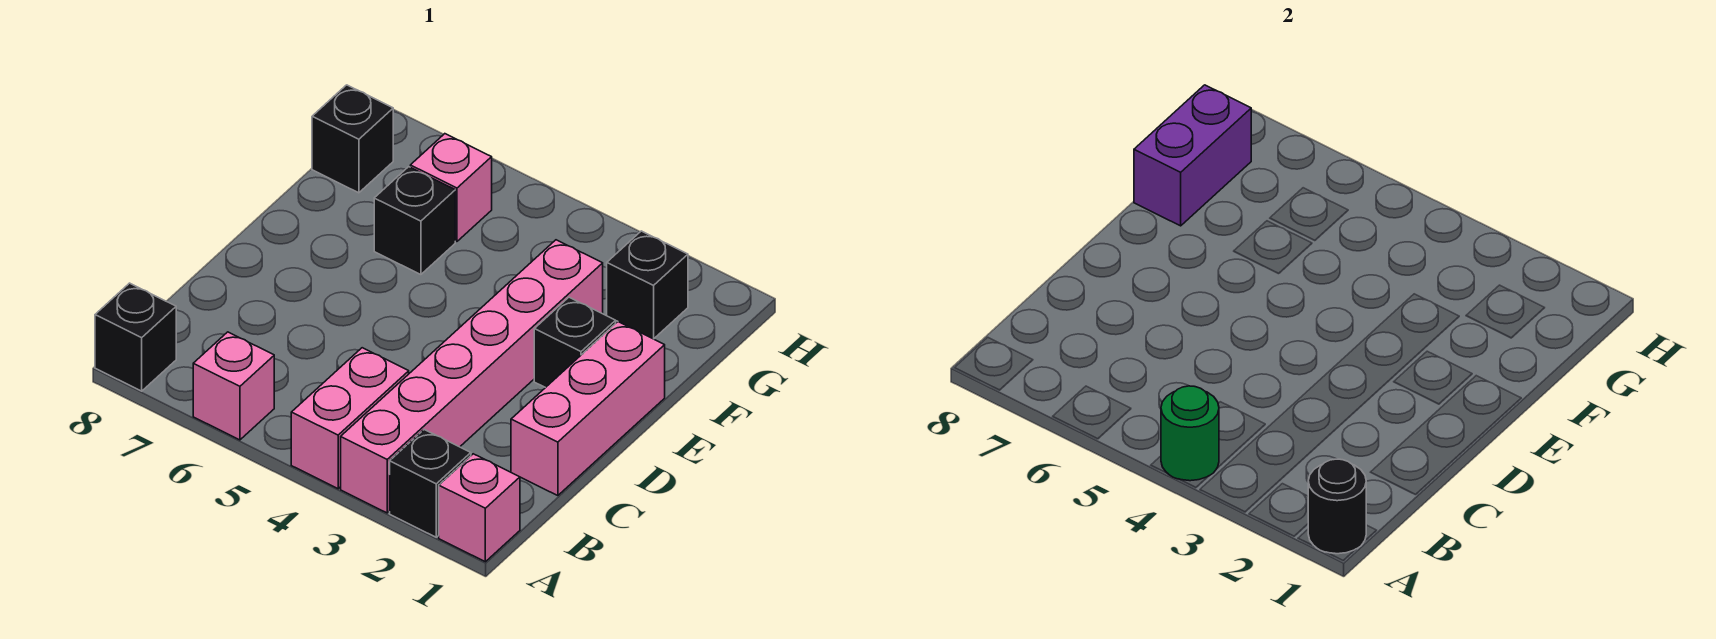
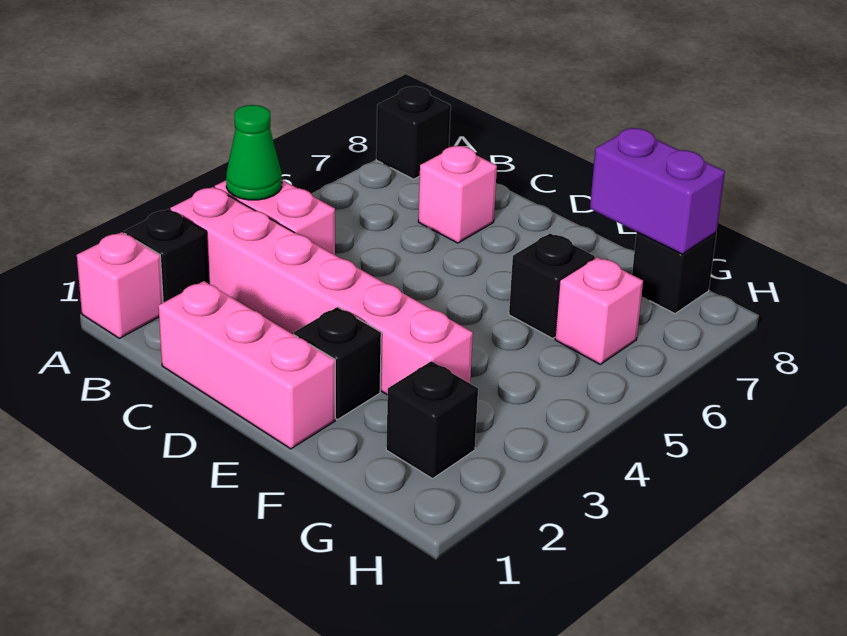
black 1x1 round brick [1308,459,1366,554] -> none
green 1x1 round brick [1161,386,1219,481] -> green 1x1 cone [226,105,282,200]
pink 1x1 brick [193,332,274,440] -> pink 1x1 brick moved to [418,146,497,243]

